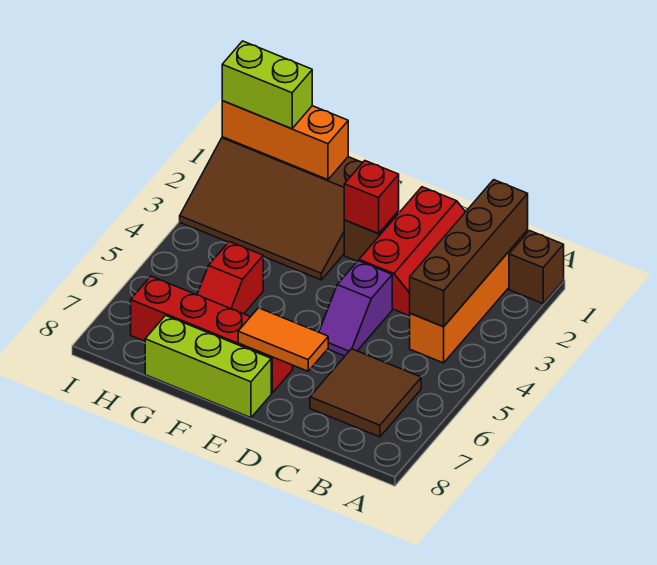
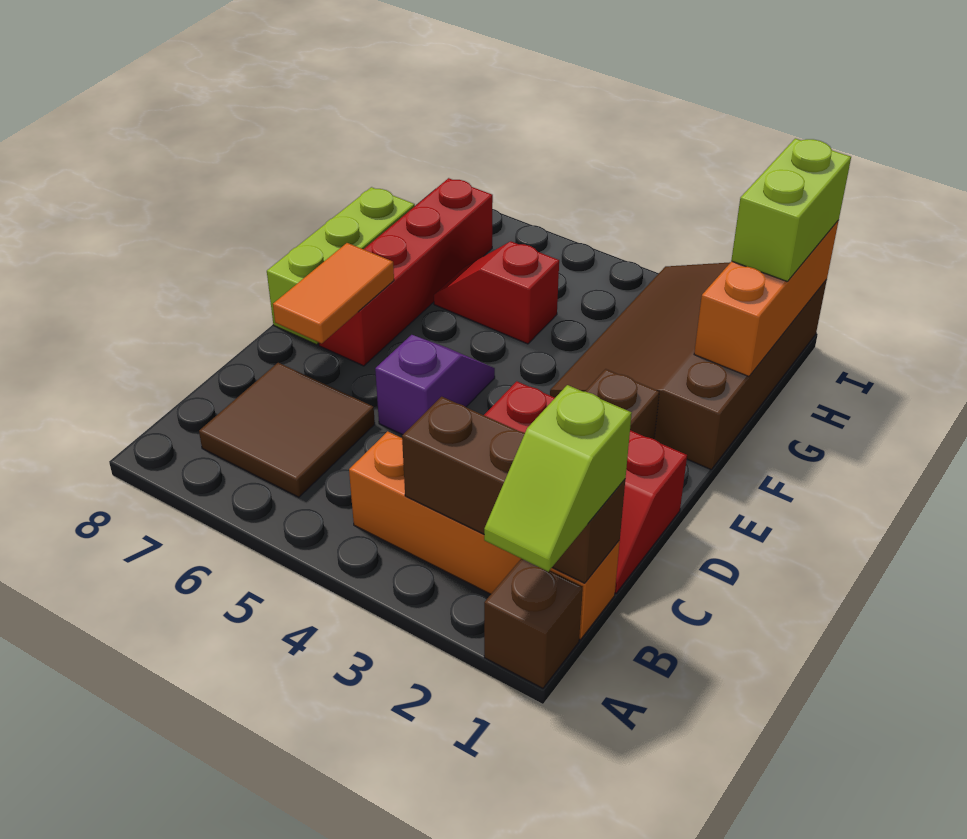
none -> lime 1x2 slope [484,385,632,571]
brown 1x4 brick [410,180,528,327] -> brown 1x3 brick [402,397,625,583]
purple 1x2 slope [319,261,392,356] -> purple 1x2 slope turned to [375,335,495,435]
red 1x1 brick [344,161,399,234] -> none

